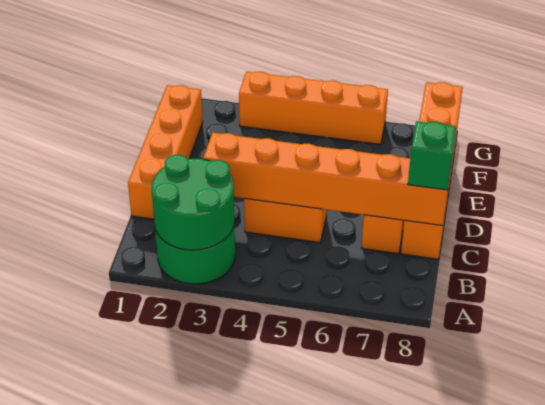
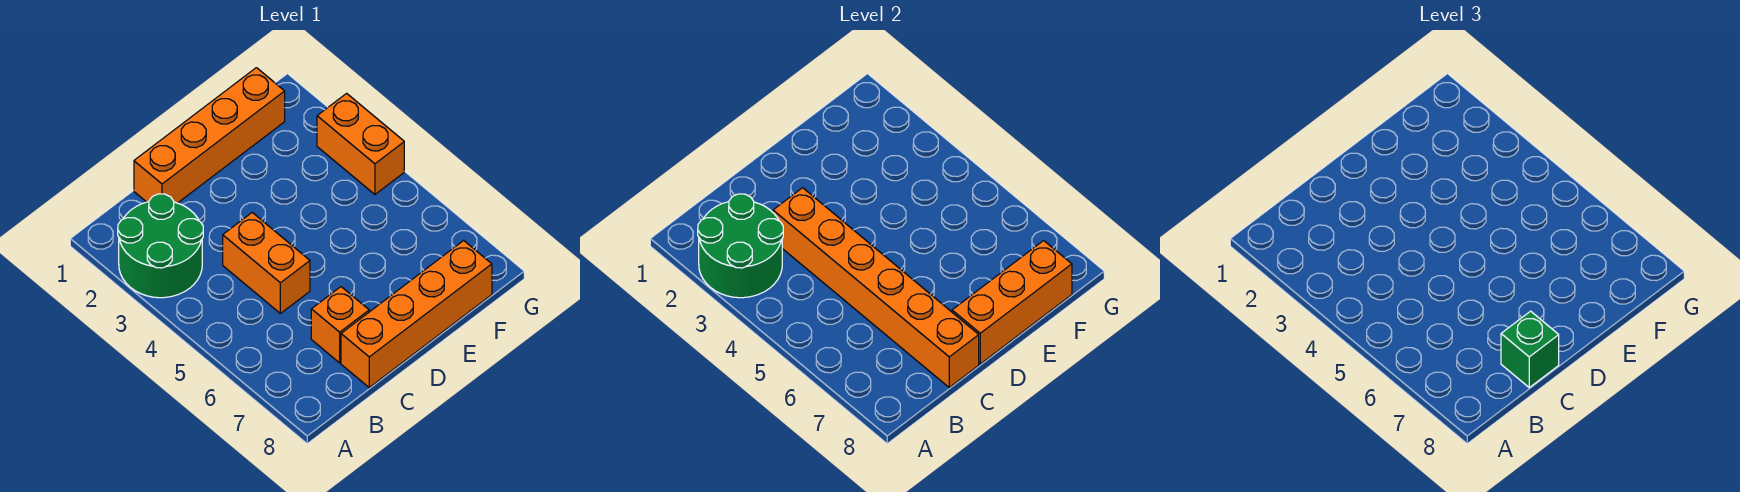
orange 1x4 brick [239,72,388,144] -> orange 1x2 brick [317,93,404,194]

